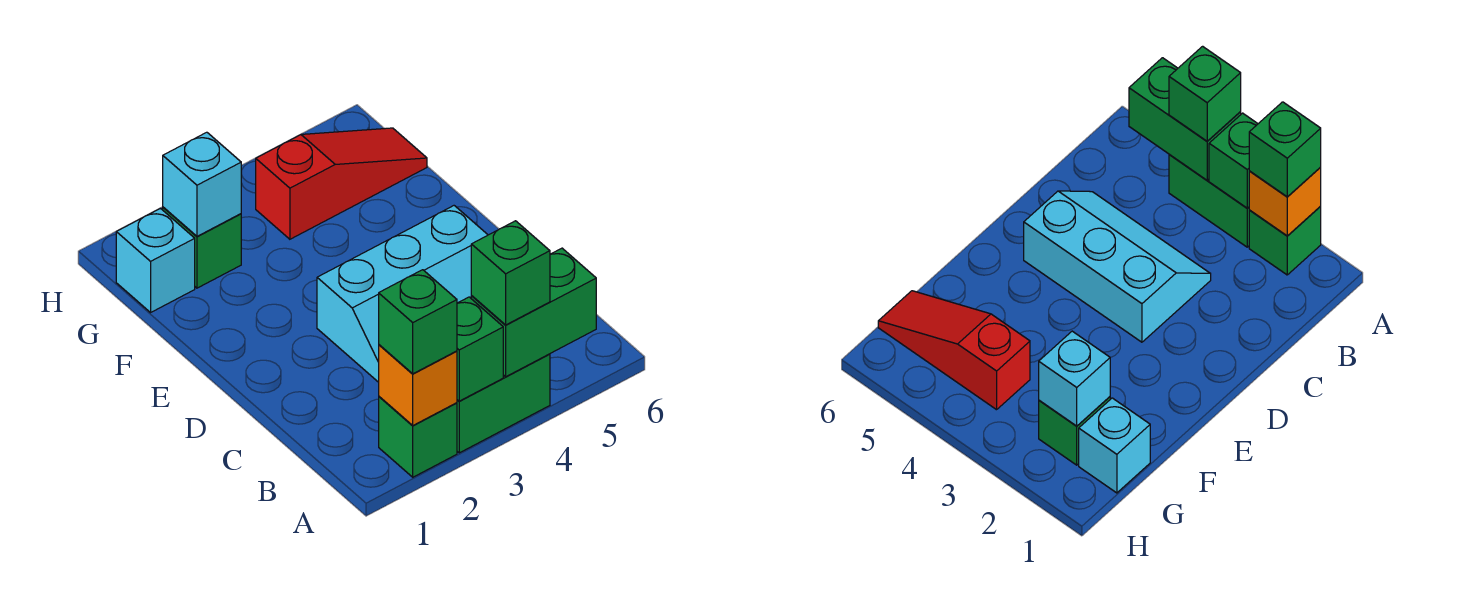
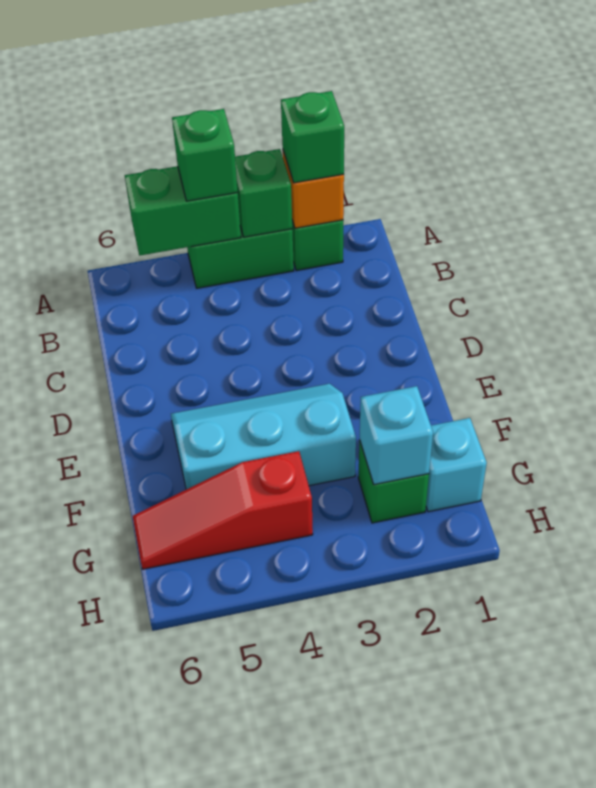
cyan 2x3 slope [317,206,488,382] -> cyan 2x3 slope moved to [171,384,356,489]

